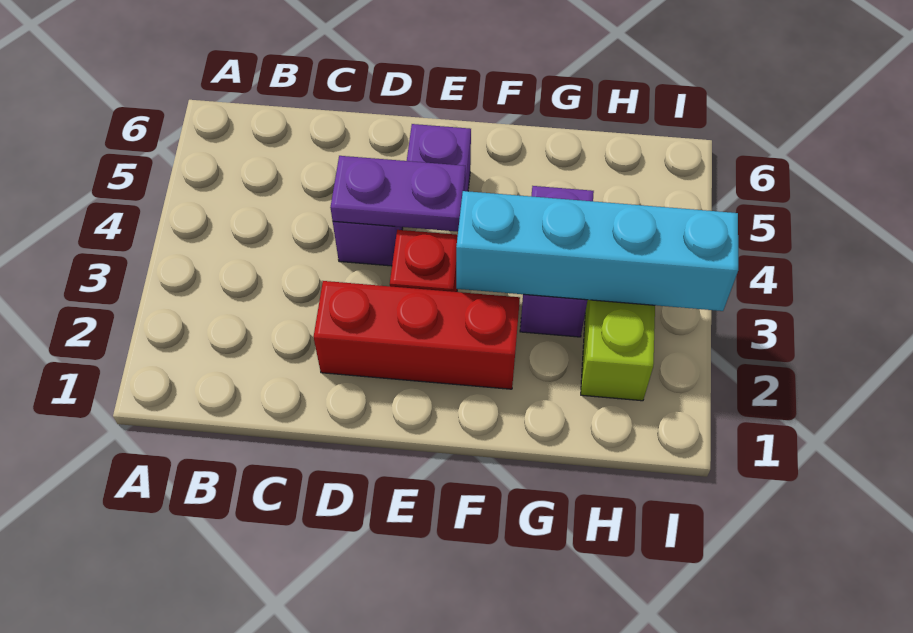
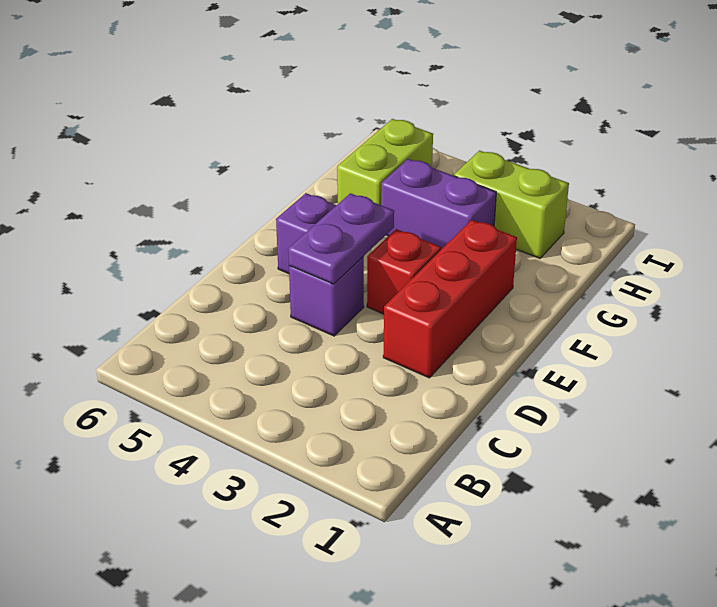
cyan 1x4 brick [456,191,738,311] -> none
none -> lime 1x2 brick [337,119,433,205]

